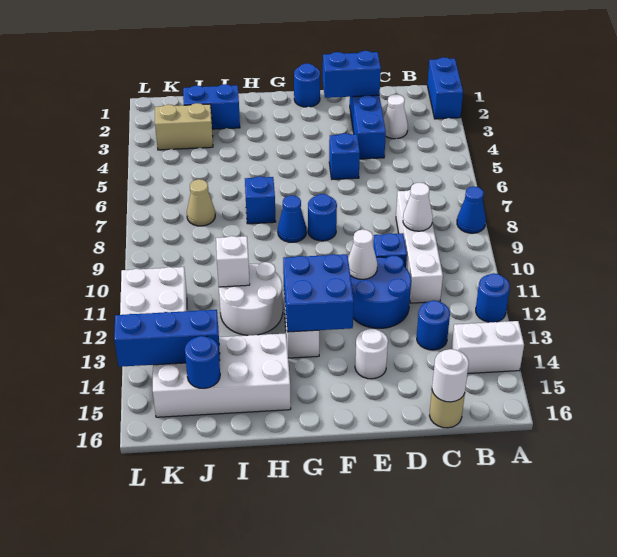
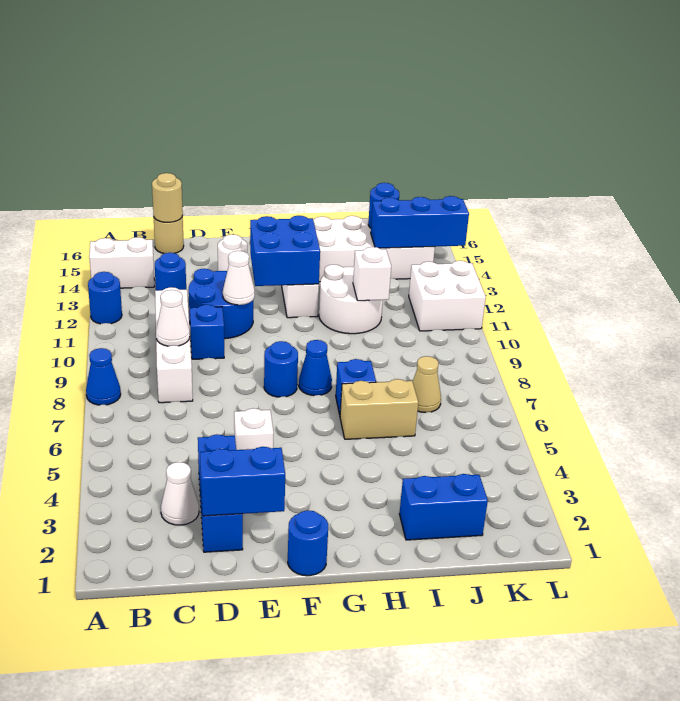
blue 1x2 brick [427,57,463,119] -> none
white 1x1 round brick [432,349,469,402] -> tan 1x1 round brick [152,173,183,222]
blue 1x1 brick [329,133,360,179] -> white 1x1 brick [234,408,274,450]
tan 1x2 brick [155,103,213,150] -> tan 1x2 brick moved to [340,379,418,439]

